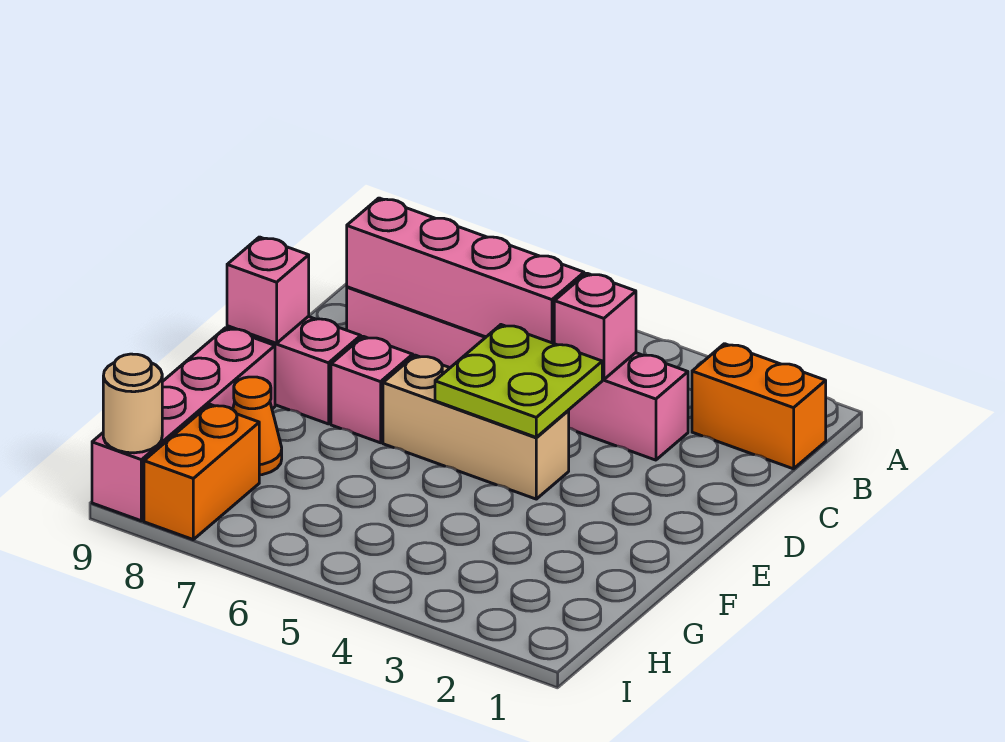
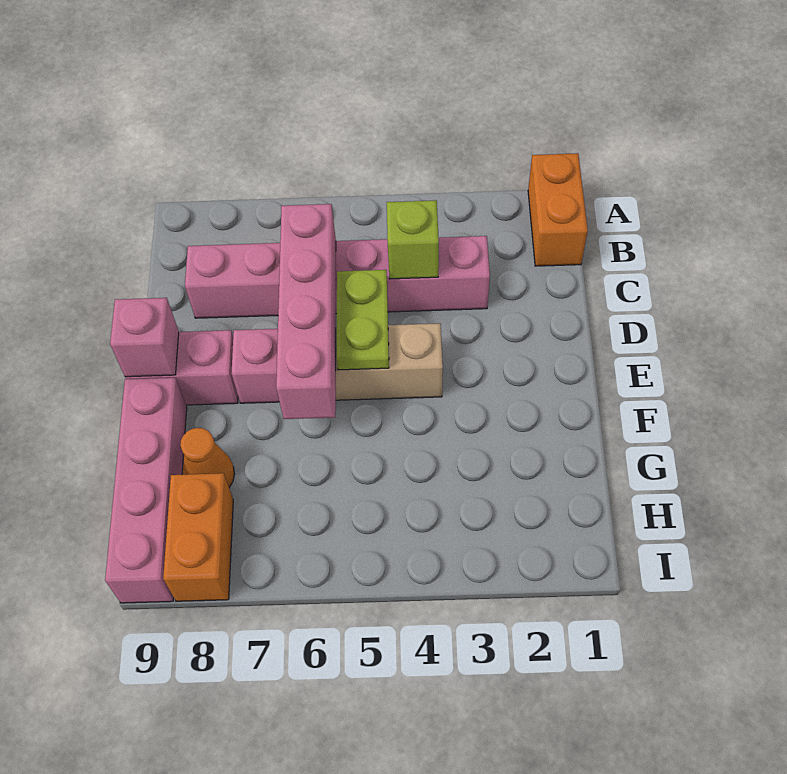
orange 1x2 brick [692,344,826,469] -> orange 1x2 brick turned to [528,153,588,266]
pink 1x1 brick [554,273,636,380] -> lime 1x1 brick [387,200,439,279]
pink 1x4 brick [347,198,584,343] -> pink 1x4 brick turned to [276,204,336,419]
lime 2x2 plate [435,325,602,437] -> lime 1x2 plate [337,270,389,370]
tan 1x1 round brick [103,354,162,453] -> none

